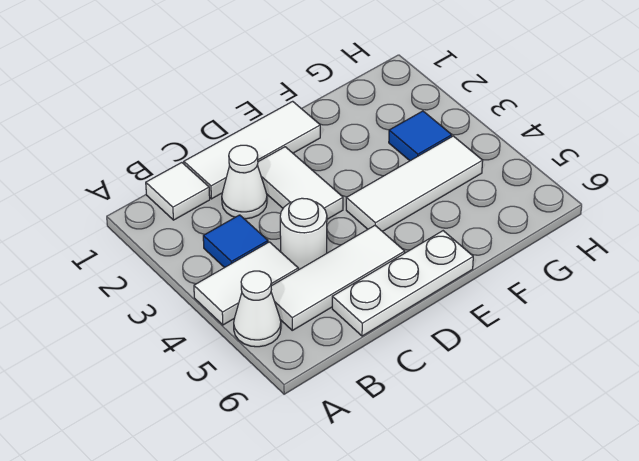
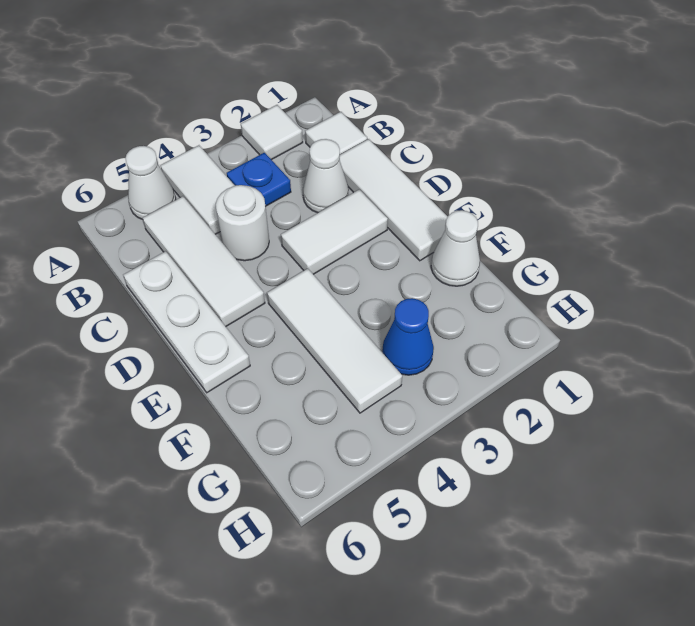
none -> white 1x1 tile [241,105,303,160]
blue 1x1 tile [203,215,268,268] -> blue 1x1 plate [227,153,291,206]
none -> white 1x1 cone [431,210,480,286]
blue 1x1 tile [389,111,452,161] -> blue 1x1 cone [382,298,434,375]

